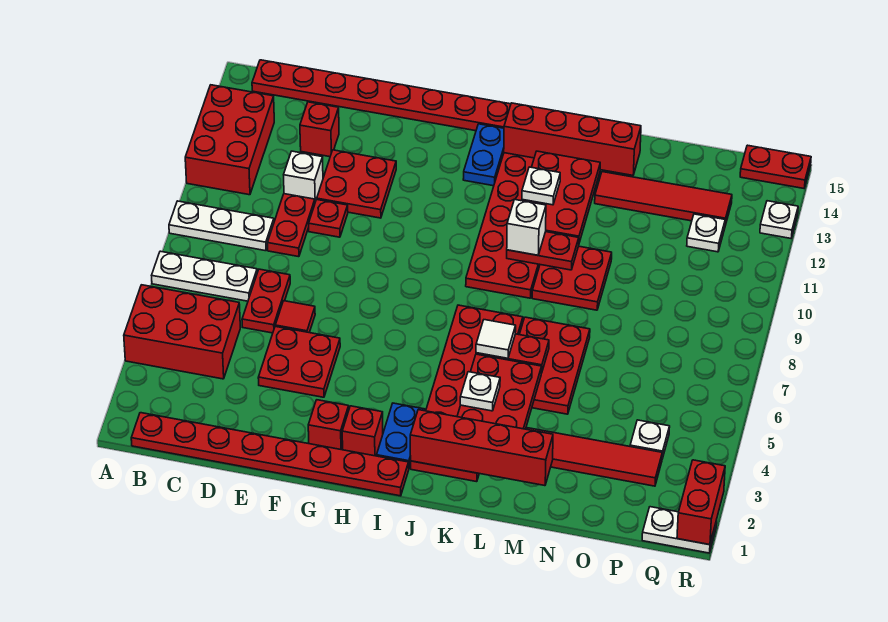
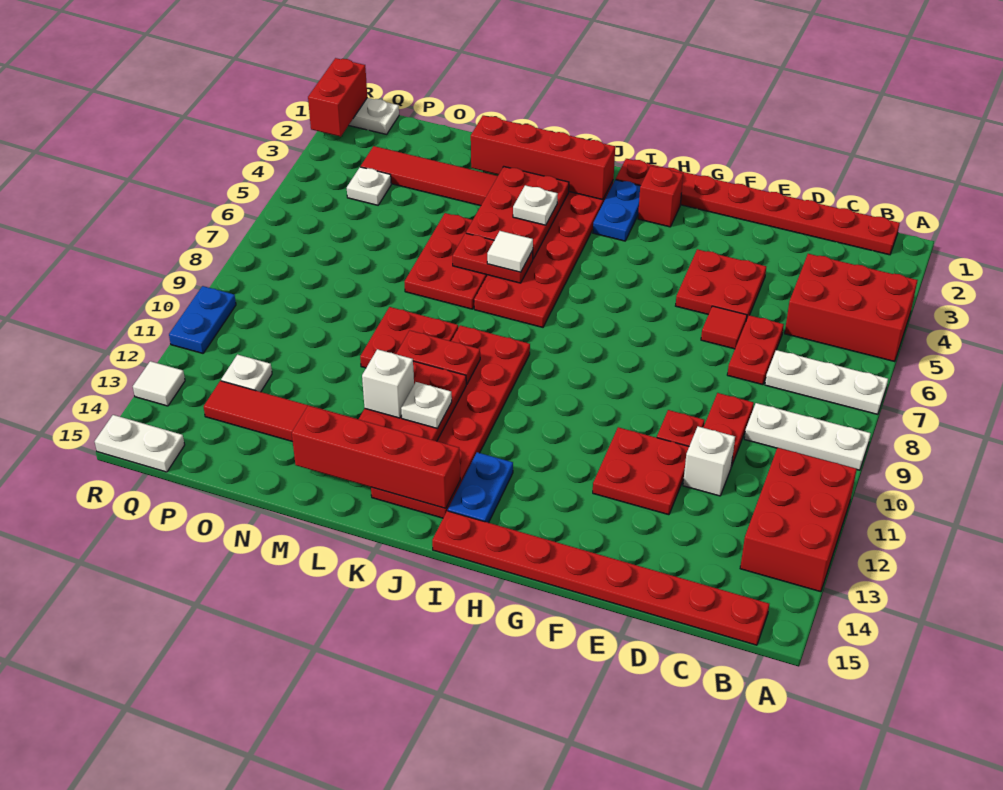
red 1x1 brick [300,102,339,157] -> none
red 1x1 brick [308,400,349,450] -> none
white 1x1 brick [507,200,546,255] -> white 1x1 brick moved to [362,349,414,418]
red 1x2 plate [740,145,811,188] -> white 1x2 plate [95,415,185,472]
none -> blue 1x2 plate [169,286,236,353]
white 1x1 plate [760,201,798,238] -> white 1x1 tile [133,361,185,406]

